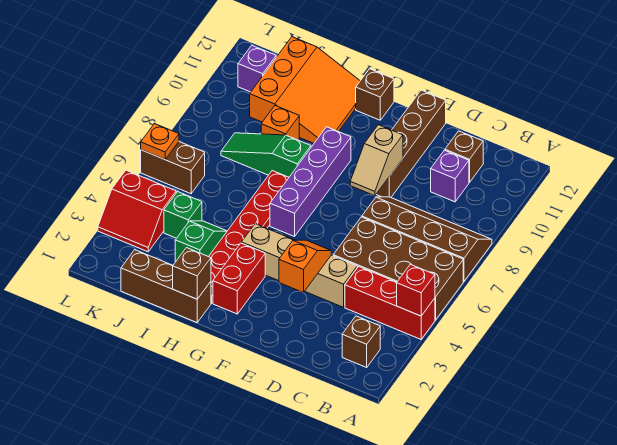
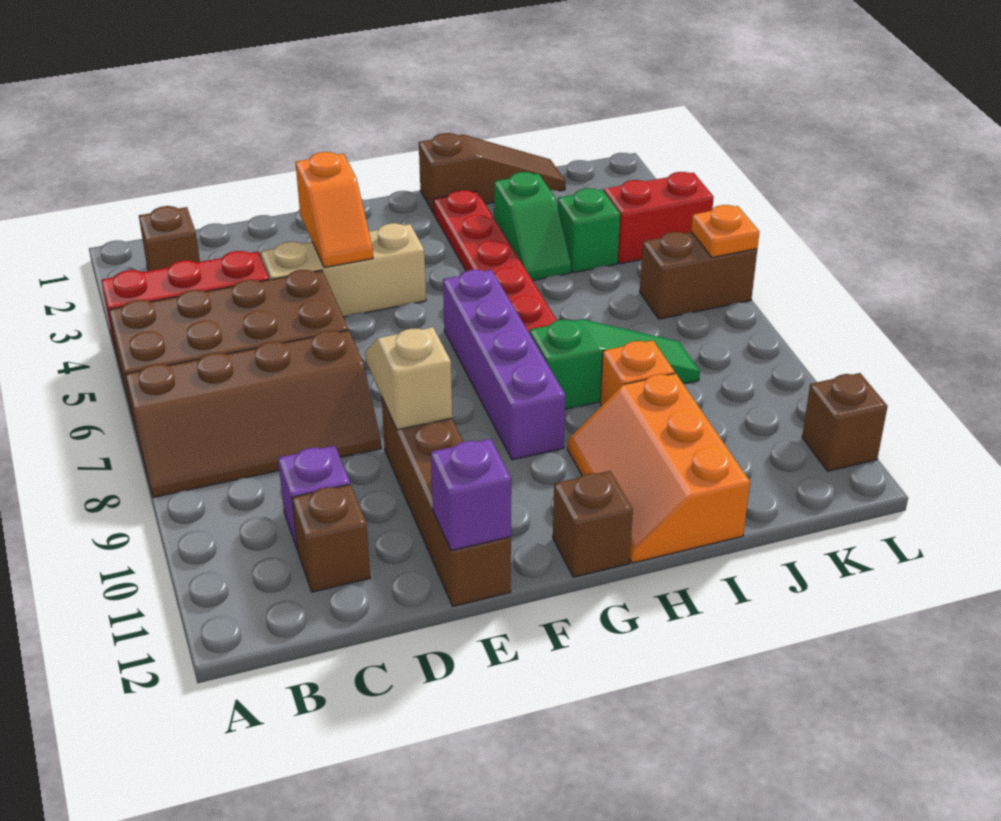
red 1x1 brick [397,264,435,316] -> none
tan 1x4 brick [241,224,357,307] -> tan 1x3 brick [261,223,426,317]
red 1x2 brick [213,243,265,314] -> none
brown 1x3 brick [121,250,211,323] -> brown 1x3 slope [419,133,566,213]
brown 1x1 brick [173,248,211,299] -> brown 1x1 brick moved to [802,373,888,471]
orange 3x3 slope [250,37,360,143] -> orange 2x3 slope [567,373,750,563]
purple 1x1 brick [238,46,276,92] -> purple 1x1 brick moved to [431,439,511,551]

